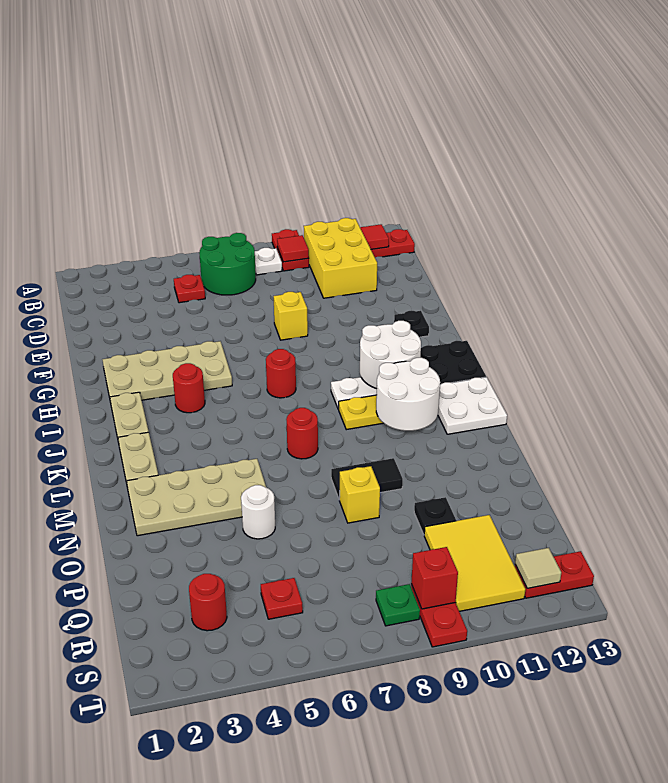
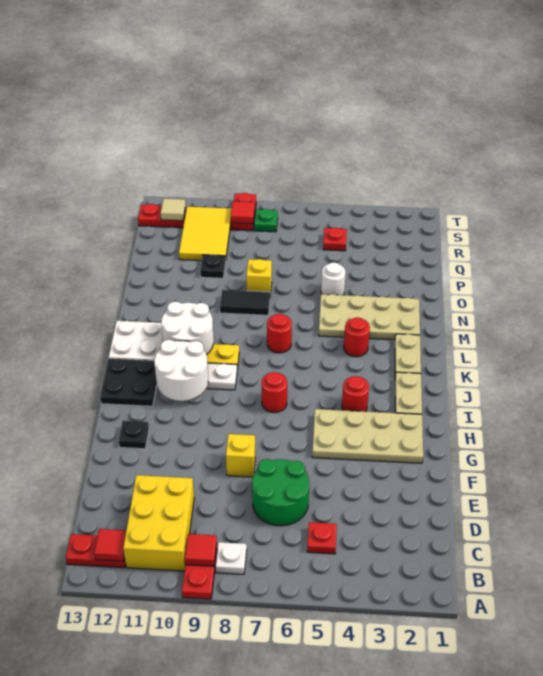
green 2x2 round brick [199,233,256,295] -> green 2x2 round brick moved to [252,459,309,526]
red 1x1 round brick [189,574,227,631] -> red 1x1 round brick moved to [344,317,370,357]
red 1x1 brick [411,547,458,609] -> red 1x1 tile [231,201,255,224]

